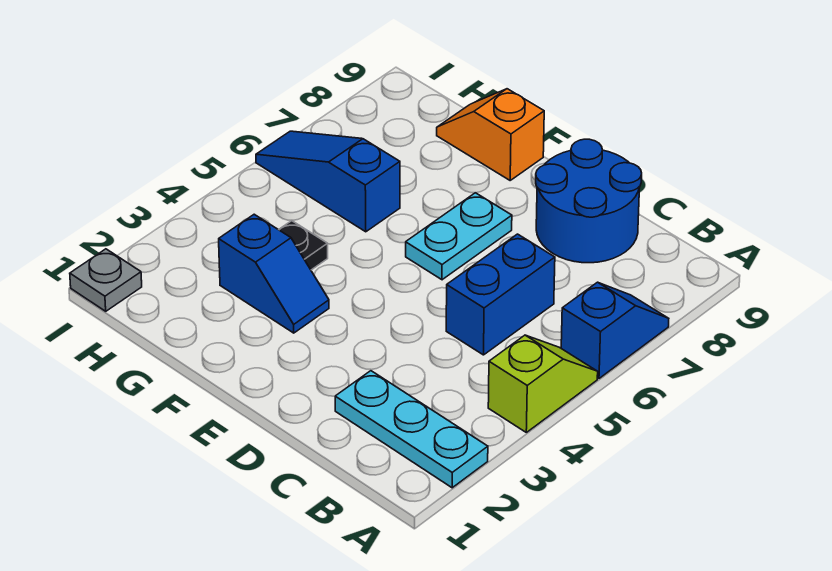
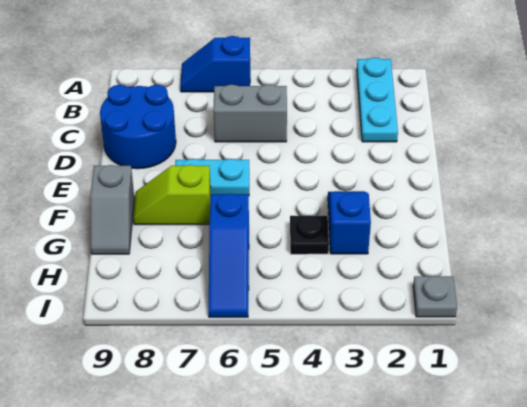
lime 1x2 slope [488,335,598,432] -> lime 1x2 slope moved to [133,165,211,225]
blue 1x2 brick [446,234,555,355] -> grey 1x2 brick [213,85,287,142]
orange 1x2 slope [437,89,544,180] -> grey 1x2 slope [90,165,134,254]

